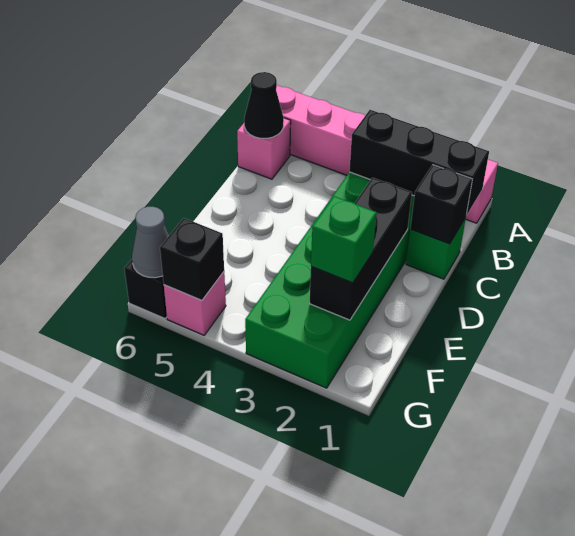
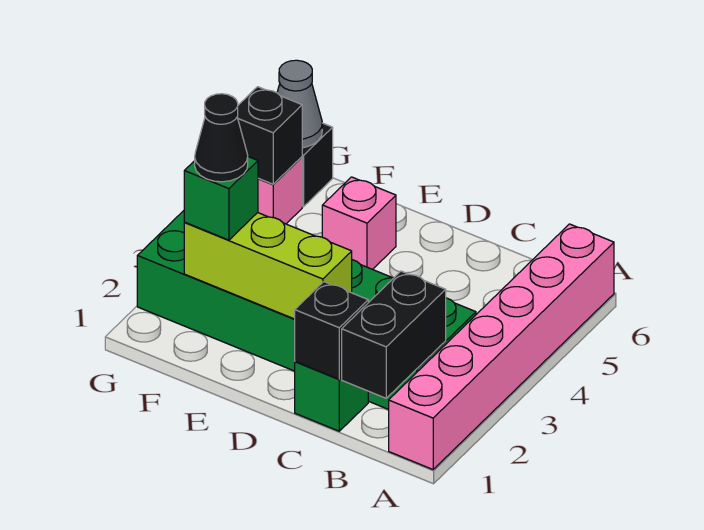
black 1x3 brick [349,110,489,215] -> black 1x2 brick [342,271,446,398]
pink 1x1 brick [237,118,291,179] -> pink 1x1 brick moved to [322,177,396,269]
black 1x1 cone [244,72,284,138] -> black 1x1 cone moved to [195,94,248,182]
black 1x3 brick [310,178,412,320] -> lime 1x3 brick [184,213,352,319]

